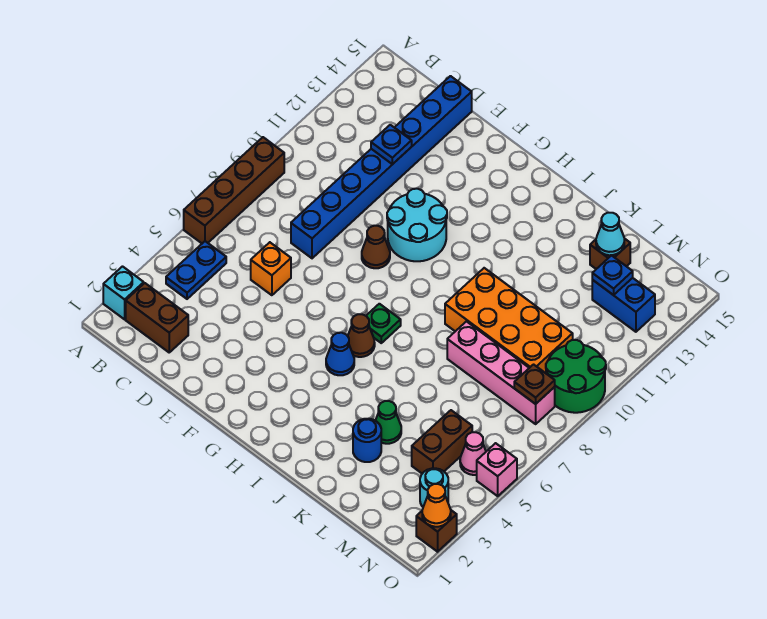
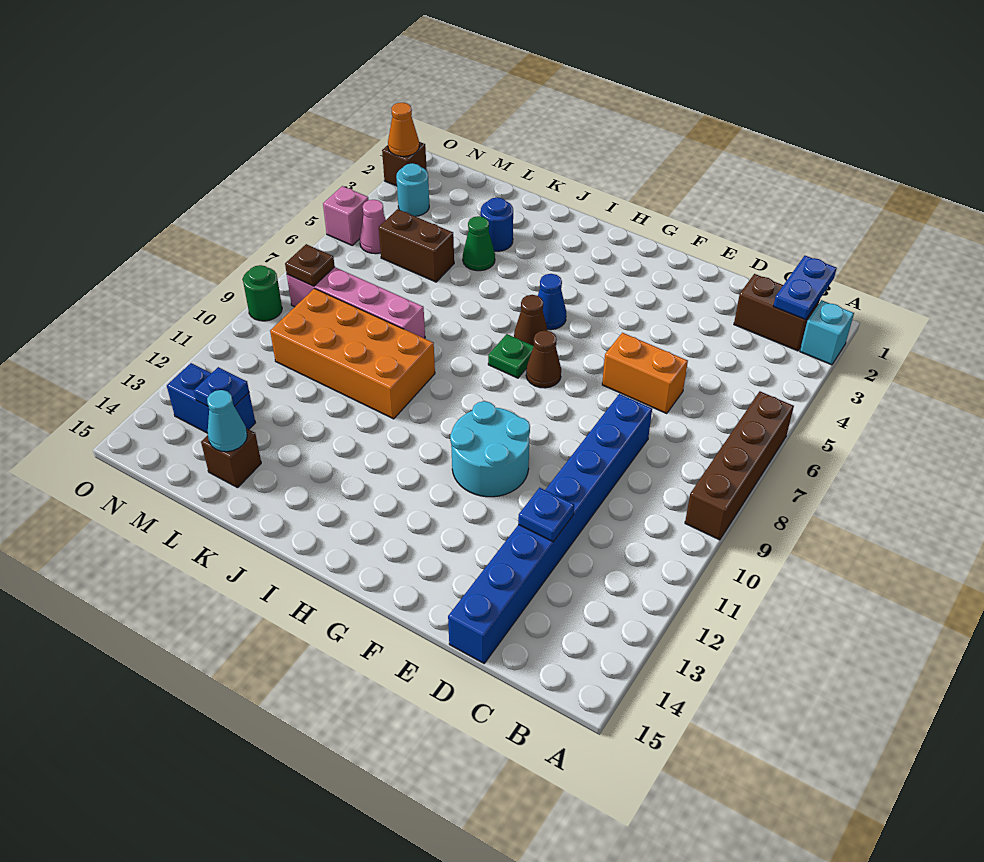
blue 1x2 plate [166,241,226,299] -> blue 1x2 plate moved to [773,256,837,320]
orange 1x1 brick [251,242,291,295] -> orange 1x2 brick [602,333,688,413]
brown 1x1 cone [362,226,390,268] -> brown 1x1 cone moved to [526,330,561,388]
brown 1x2 brick [412,410,472,474] -> brown 1x2 brick turned to [379,209,454,282]
green 2x2 round brick [546,340,606,413] -> green 1x1 round brick [243,265,282,321]

